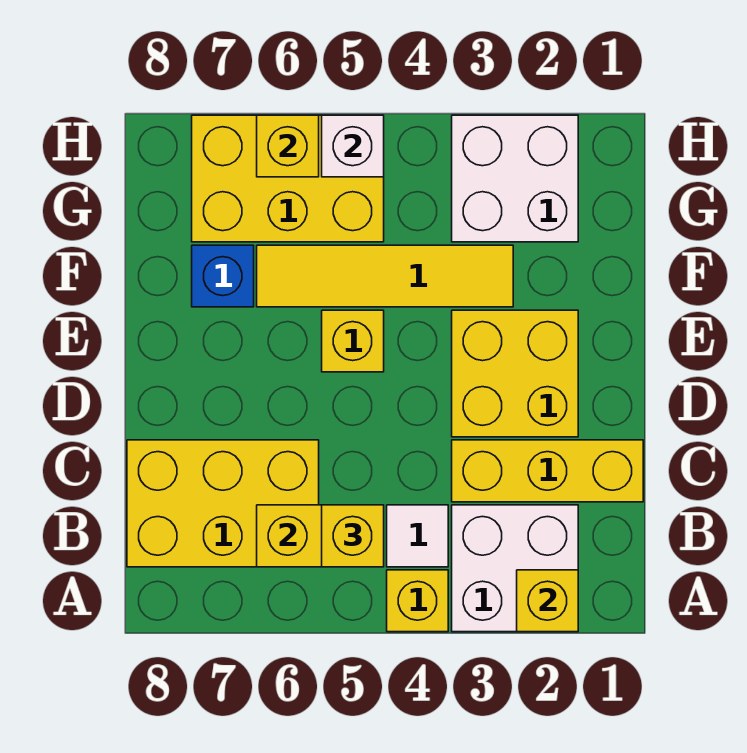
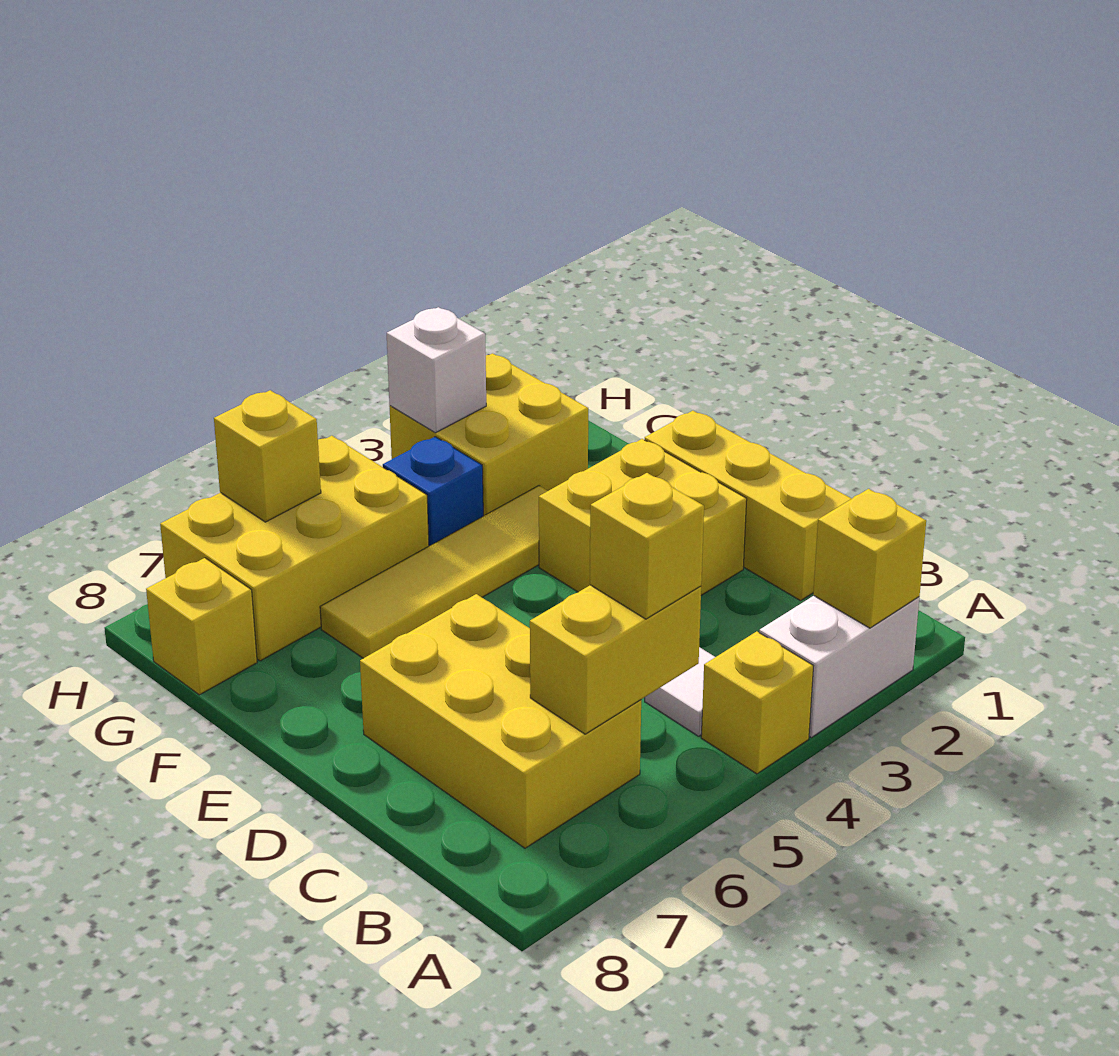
white 2x2 brick [452,505,578,632] -> white 1x2 brick [759,596,919,738]
yellow 2x3 brick [127,440,319,567] -> yellow 2x3 brick turned to [360,594,641,848]
yellow 1x3 brick [452,440,643,502] -> yellow 1x3 brick turned to [645,411,852,601]
yellow 1x1 brick [322,310,384,372] -> yellow 1x1 brick moved to [146,558,257,695]
blue 1x1 brick [192,245,254,307] -> blue 1x1 brick moved to [383,437,483,546]
white 2x2 brick [452,115,578,242] -> yellow 2x2 brick [389,353,588,516]
white 1x1 brick [322,115,384,177] -> white 1x1 brick moved to [387,307,486,433]

